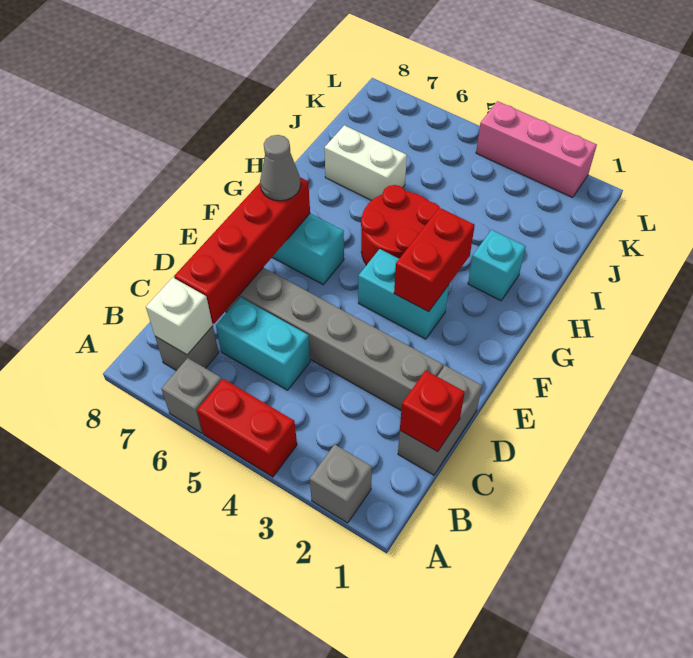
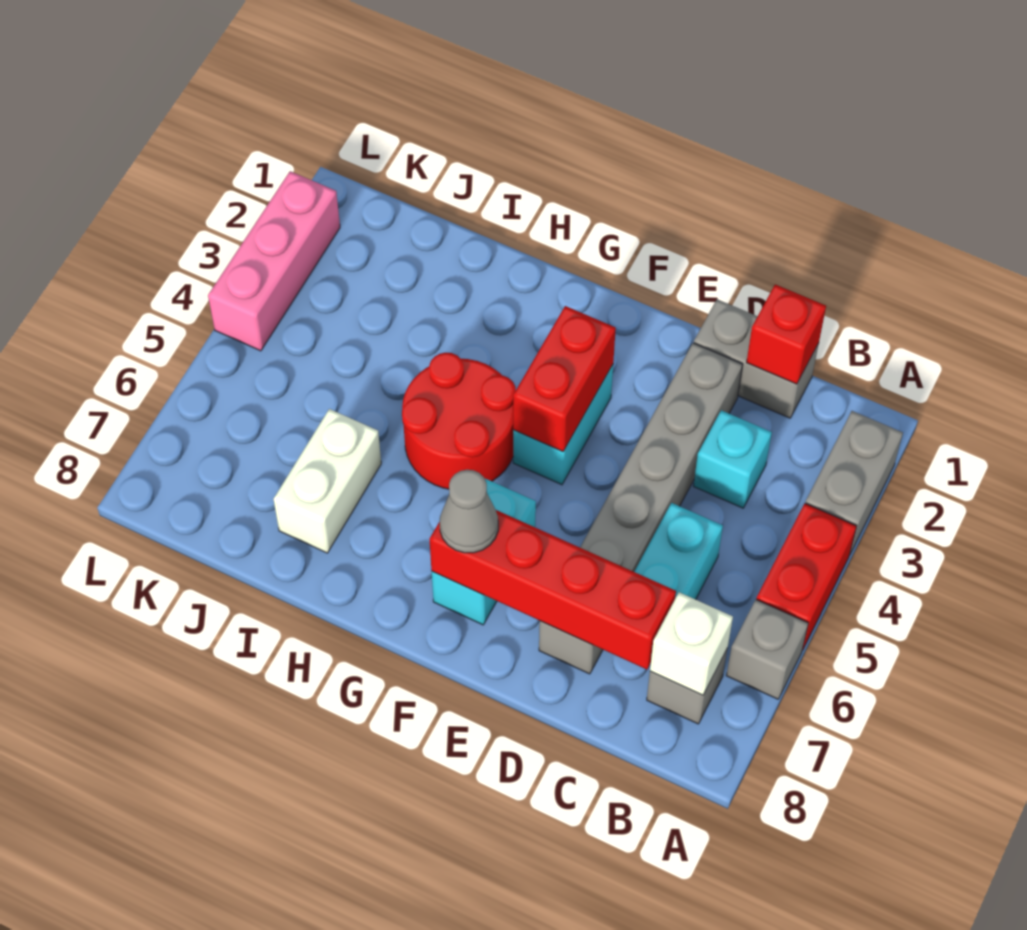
grey 1x1 brick [310,444,372,523] -> grey 1x2 brick [805,411,903,554]
red 1x2 brick [394,208,475,312] -> red 1x2 brick turned to [513,306,616,452]
cyan 1x1 brick [468,230,526,301] -> cyan 1x1 brick moved to [694,410,772,508]

